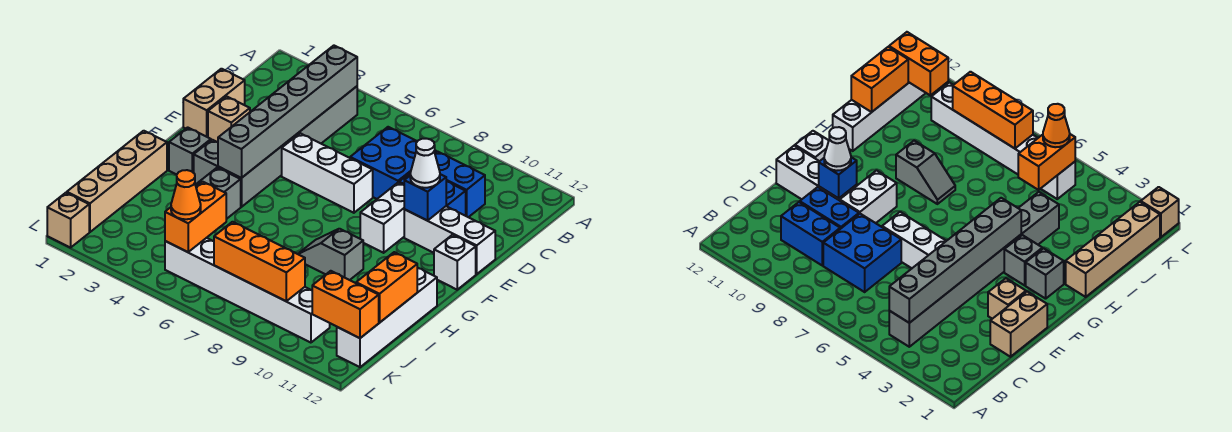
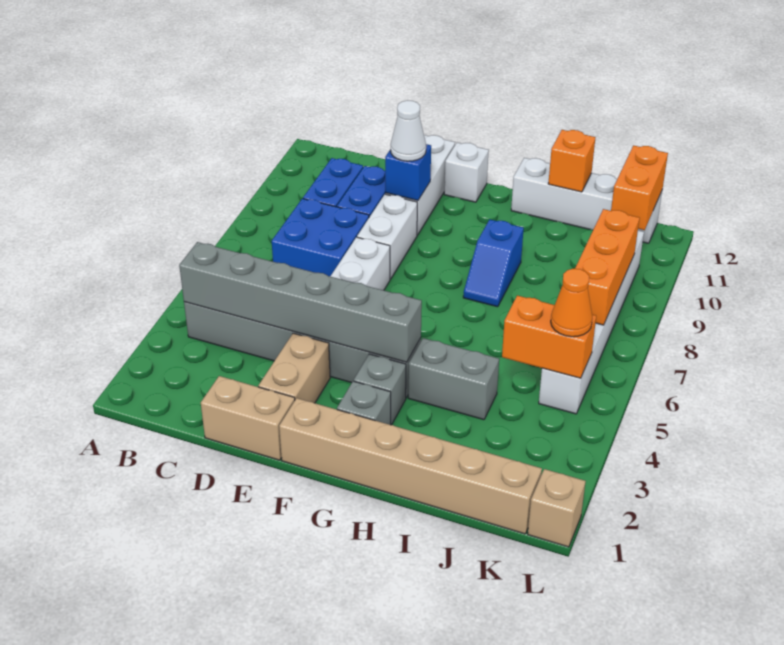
tan 1x1 brick [208,96,250,142] -> tan 1x2 brick [258,333,330,403]
white 1x2 brick [360,182,404,253] -> white 1x2 brick turned to [357,194,417,279]
tan 1x4 brick [67,131,167,232] -> tan 1x6 brick [279,398,542,534]
grey 1x2 slope [298,229,363,280] -> blue 1x2 slope [463,220,524,307]
orange 1x2 brick [356,252,417,323] -> orange 1x1 brick [548,130,595,192]

